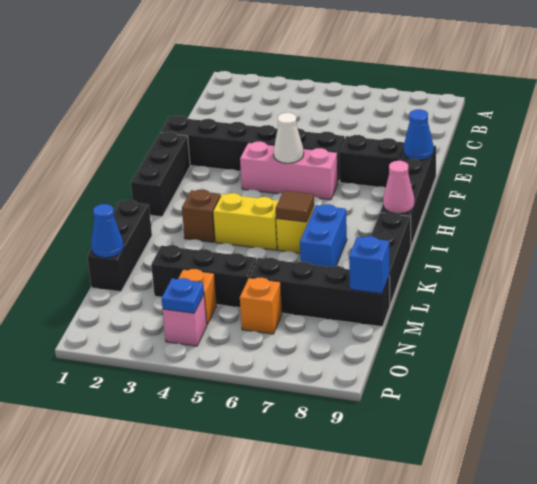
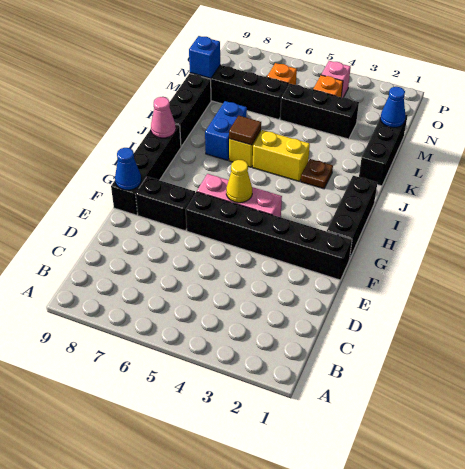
white 1x1 cone [274,113,304,163] -> yellow 1x1 cone [226,160,252,203]
brown 1x1 brick [182,189,220,242] -> brown 1x1 plate [301,159,333,189]
blue 1x1 plate [161,278,204,313] -> none

